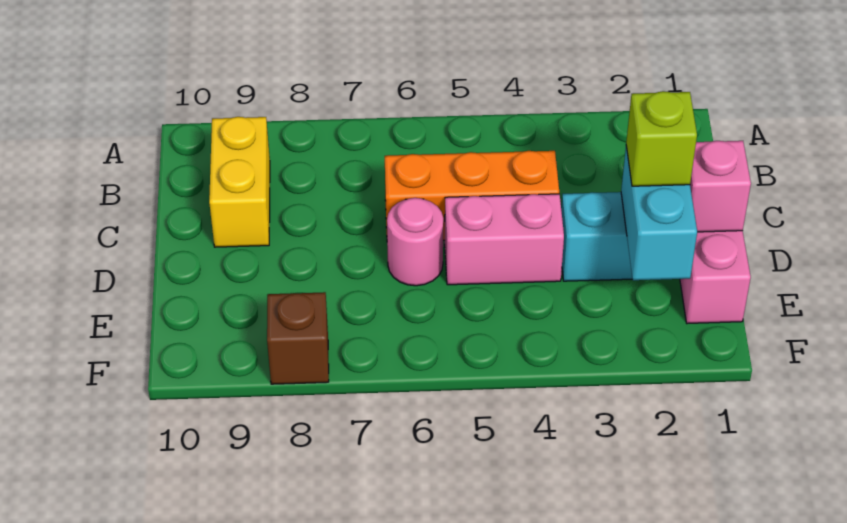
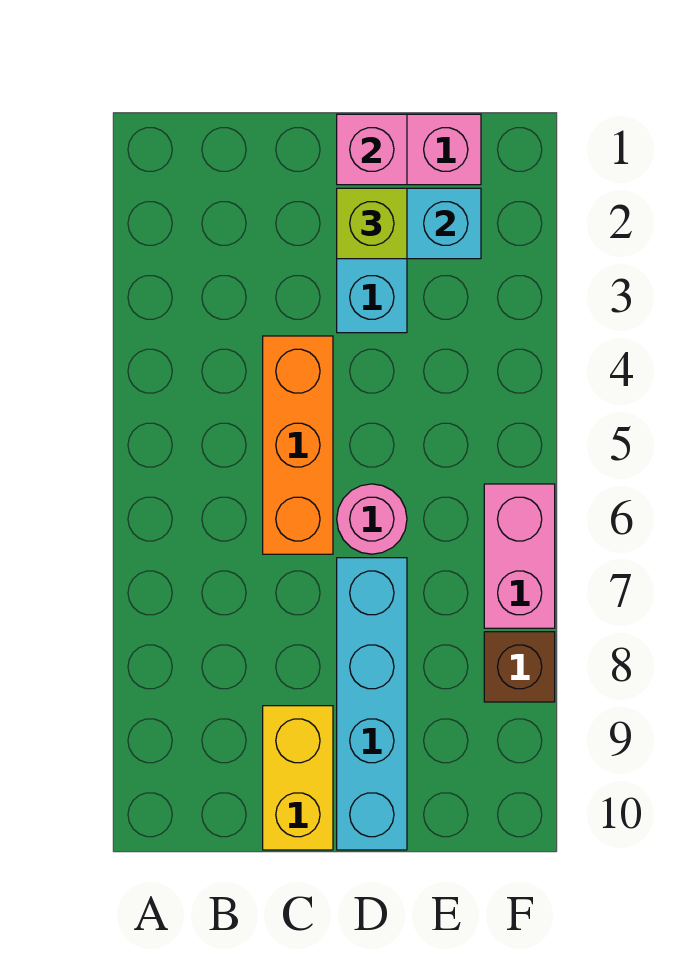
yellow 1x2 brick [209,117,270,247] -> yellow 1x2 brick turned to [263,706,333,850]
pink 1x2 brick [445,194,564,285] -> pink 1x2 brick moved to [484,484,555,628]
none -> cyan 1x4 brick [337,558,407,850]

